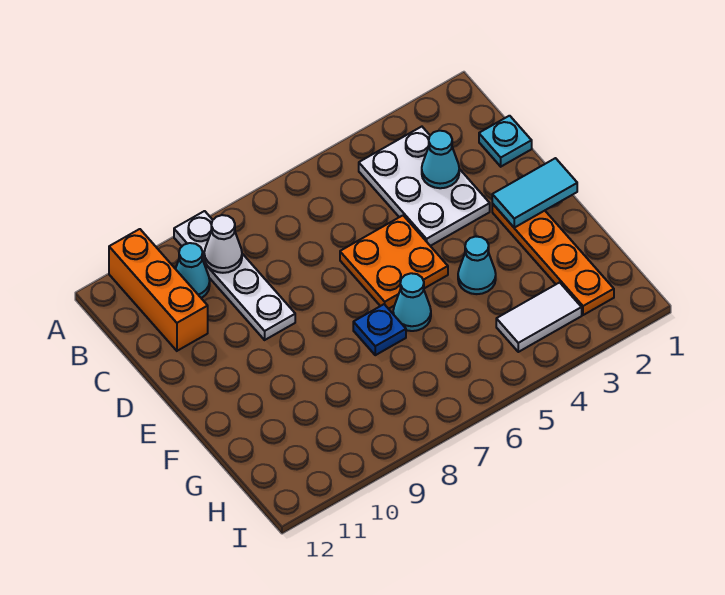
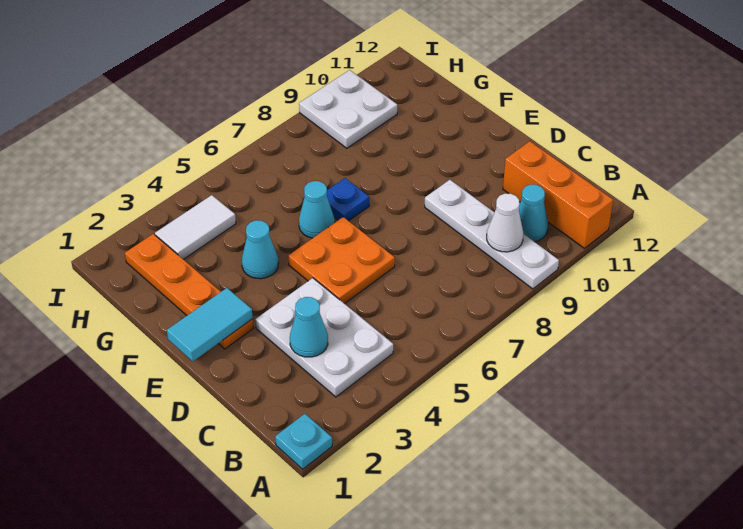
cyan 1x1 plate [479,116,532,167] -> cyan 1x1 plate moved to [275,414,332,469]
none -> white 2x2 plate [299,70,397,148]

